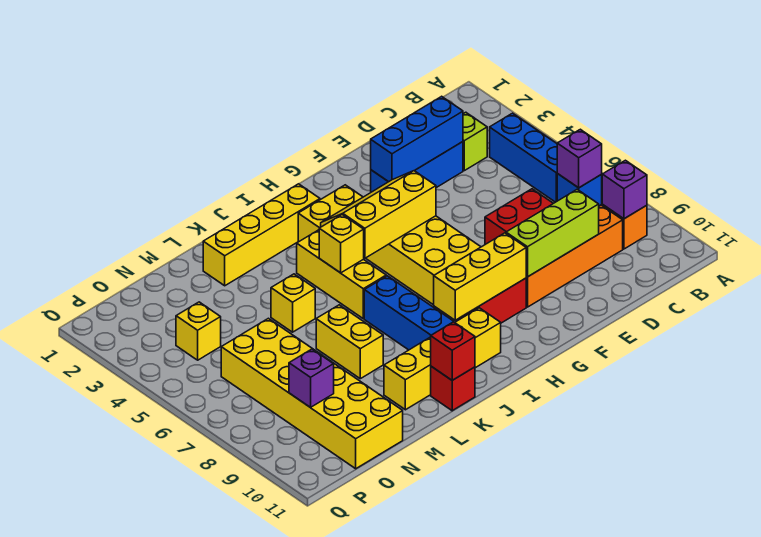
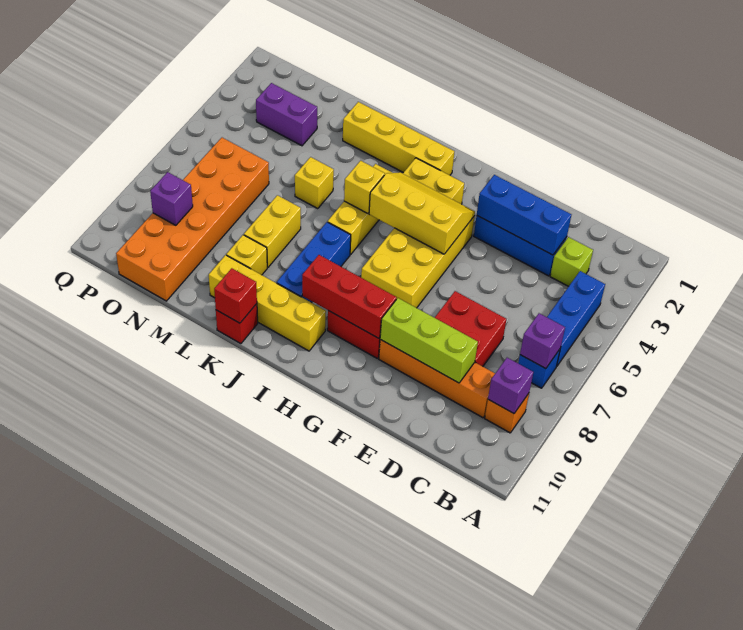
yellow 1x3 brick [434,233,527,320] -> red 1x3 brick [302,255,396,338]
none -> purple 1x2 brick [256,83,317,146]
yellow 2x6 brick [221,318,403,469] -> orange 2x6 brick [116,138,269,301]
yellow 1x1 brick [176,302,221,360] -> yellow 1x1 brick moved to [226,235,267,275]

